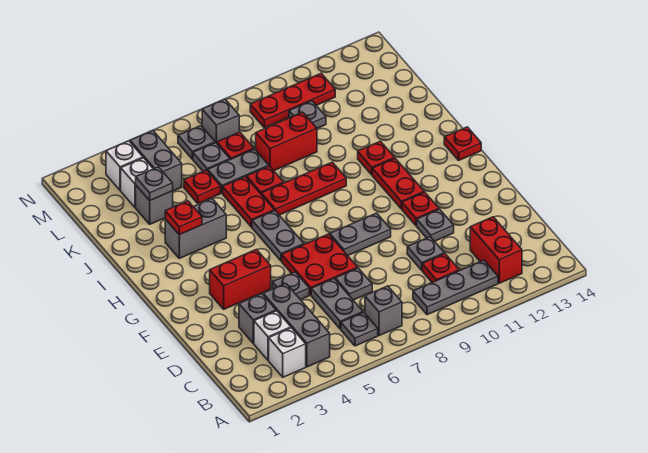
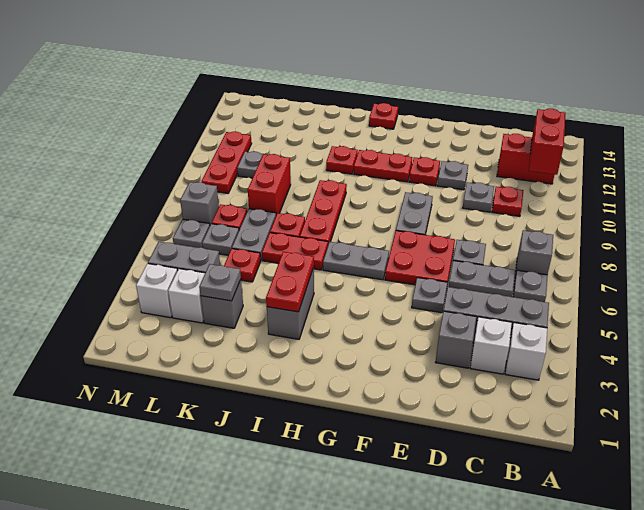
grey 1x3 plate [413,260,498,315] -> none
red 1x2 brick [210,249,271,309] -> red 1x2 brick moved to [529,109,566,175]
red 1x1 plate [165,201,202,235] -> red 1x2 plate [266,252,314,312]

